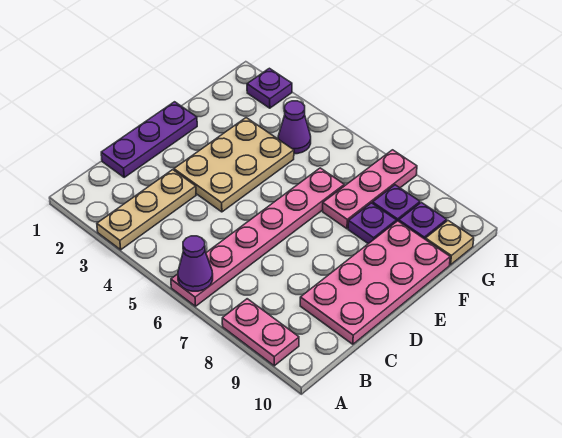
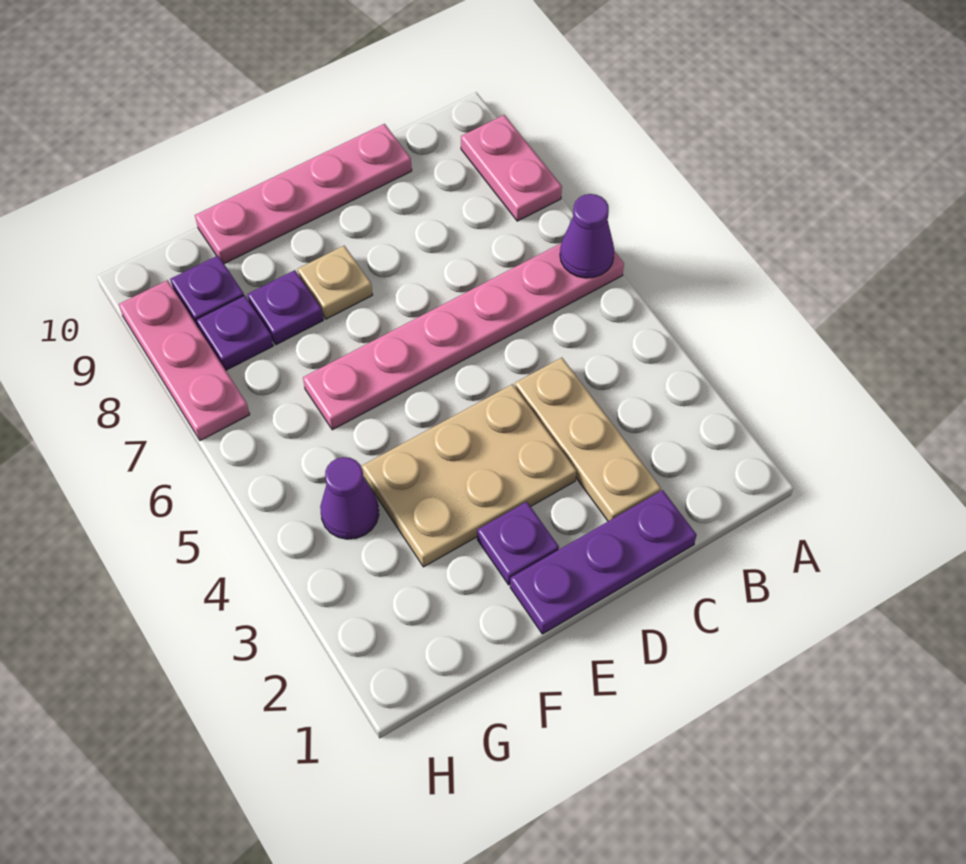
tan 1x3 plate [97,170,196,250] -> tan 1x3 plate turned to [515,358,661,521]
pink 2x4 plate [300,221,450,344] -> pink 1x4 plate [195,124,412,264]
pink 1x3 plate [323,150,417,229] -> pink 1x3 plate turned to [119,280,250,441]
tan 1x1 plate [425,221,474,265] -> tan 1x1 plate moved to [298,246,372,319]
purple 1x1 plate [247,68,292,108] -> purple 1x1 plate moved to [477,502,559,585]

